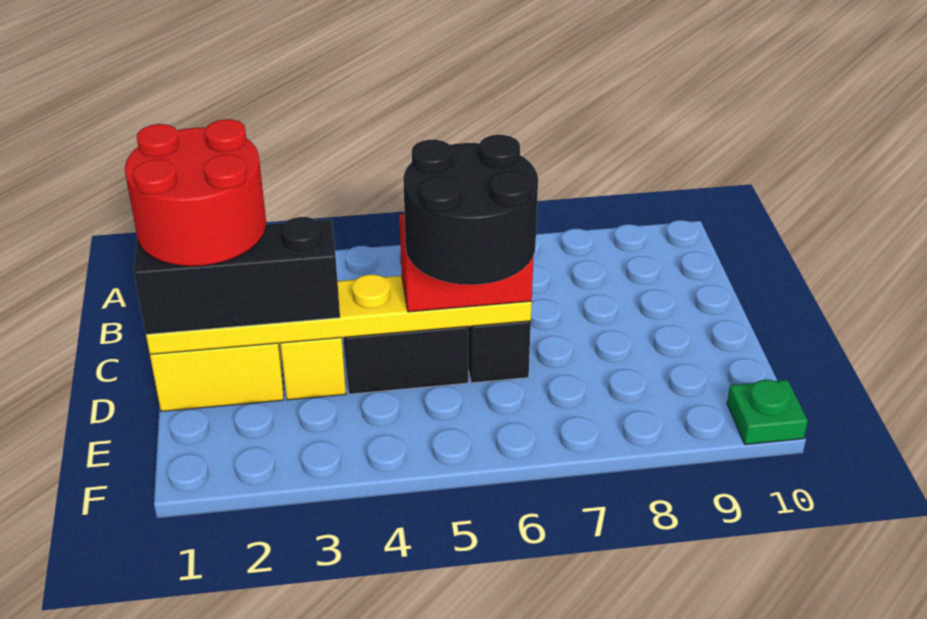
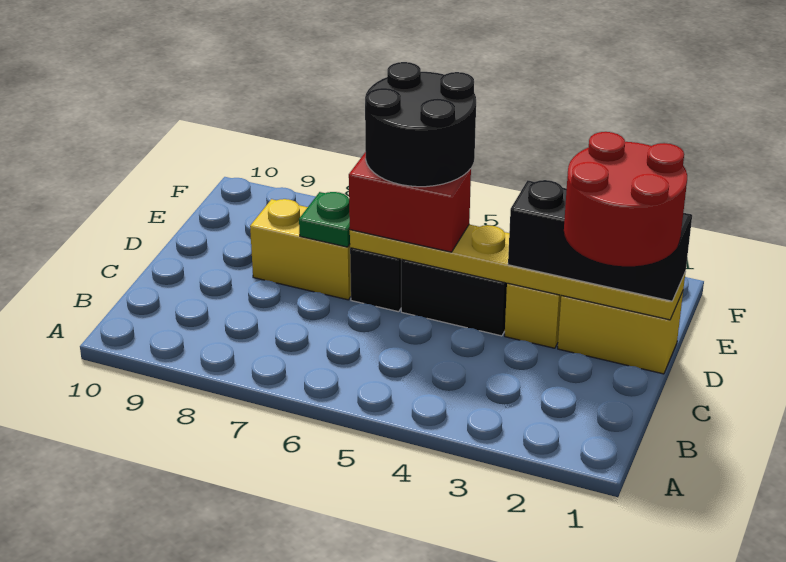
none -> yellow 1x2 brick [250,199,351,300]
green 1x1 plate [727,380,808,445] -> green 1x1 plate moved to [299,192,350,247]

